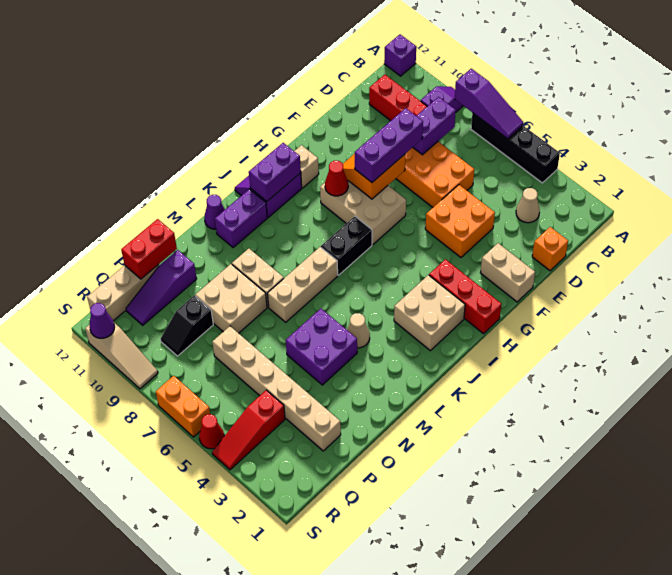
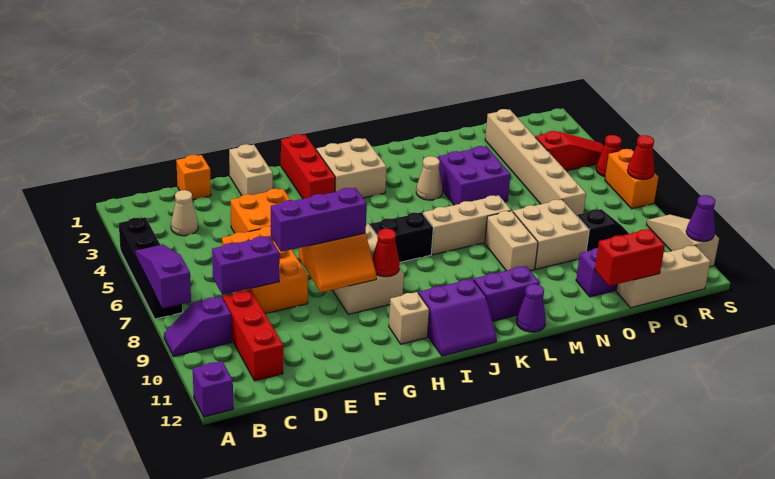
purple 1x2 brick [249,143,301,201] -> none
none -> red 1x1 cone [627,135,654,180]

